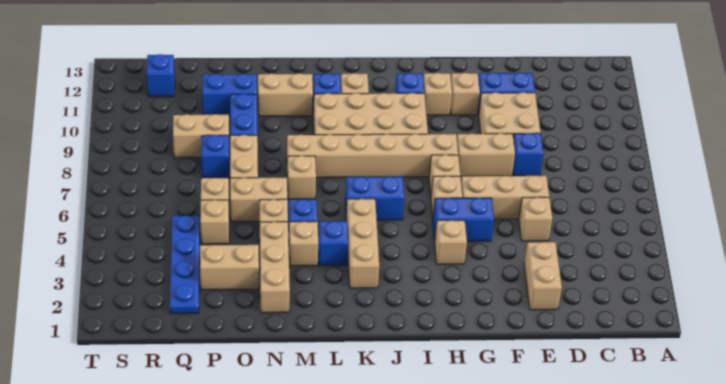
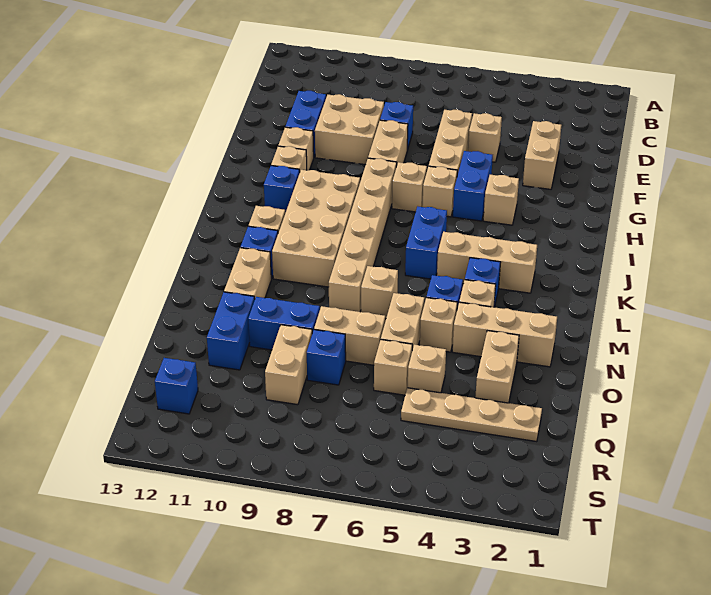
tan 1x2 brick [524,242,562,310] -> tan 1x2 brick turned to [523,121,562,189]
blue 1x4 plate [170,215,200,314] -> tan 1x4 plate [401,388,542,442]

